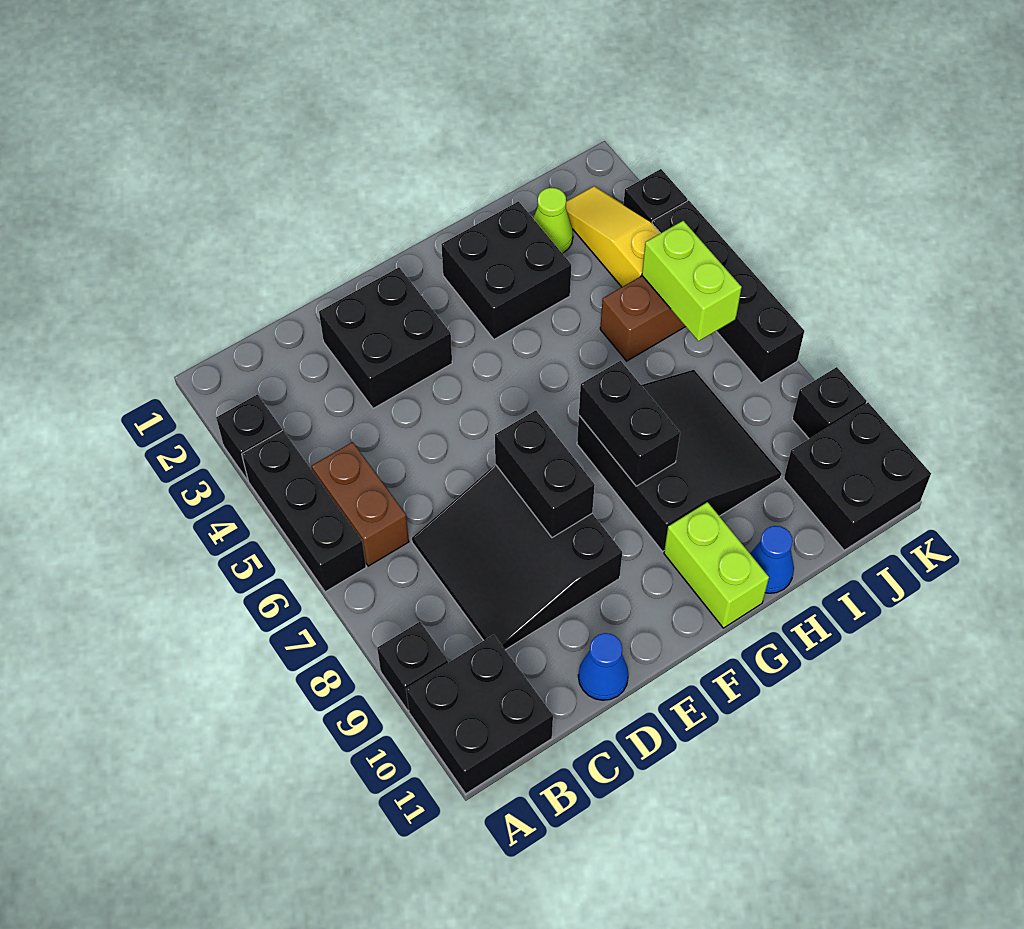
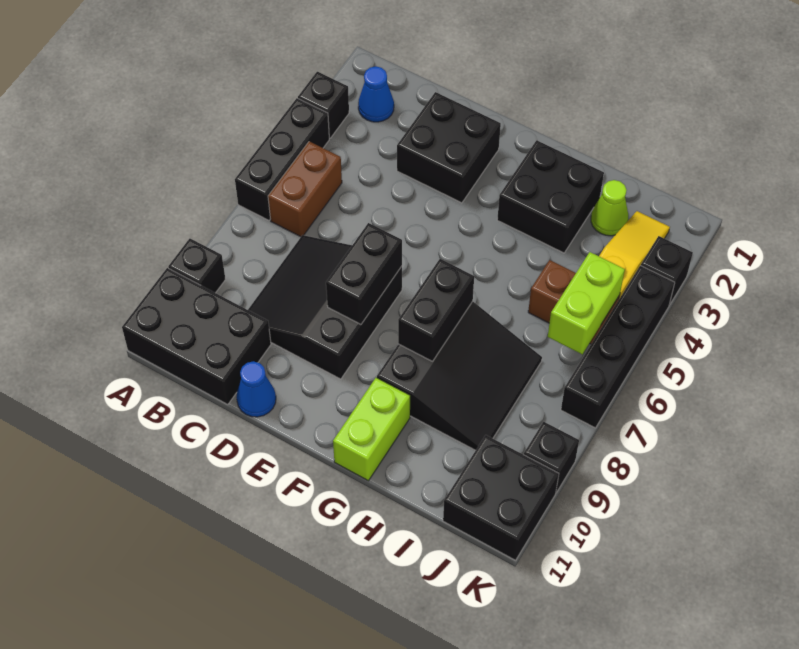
black 2x2 brick [406,635,553,794] -> black 2x3 brick [122,268,271,404]
blue 1x1 cone [750,526,794,593] -> blue 1x1 cone moved to [358,66,394,122]

